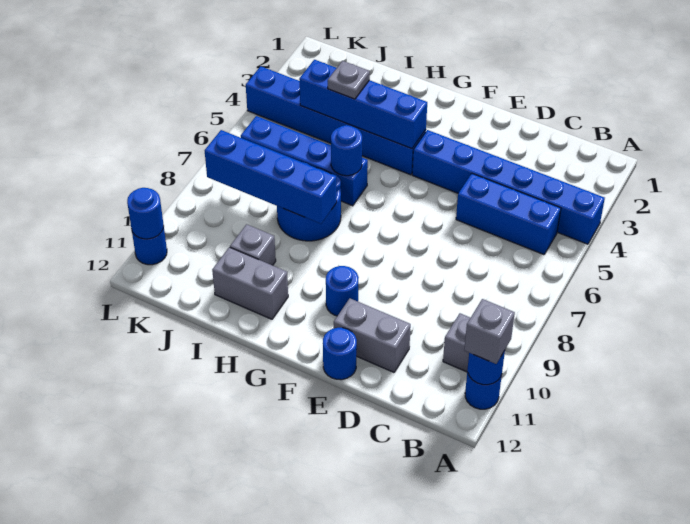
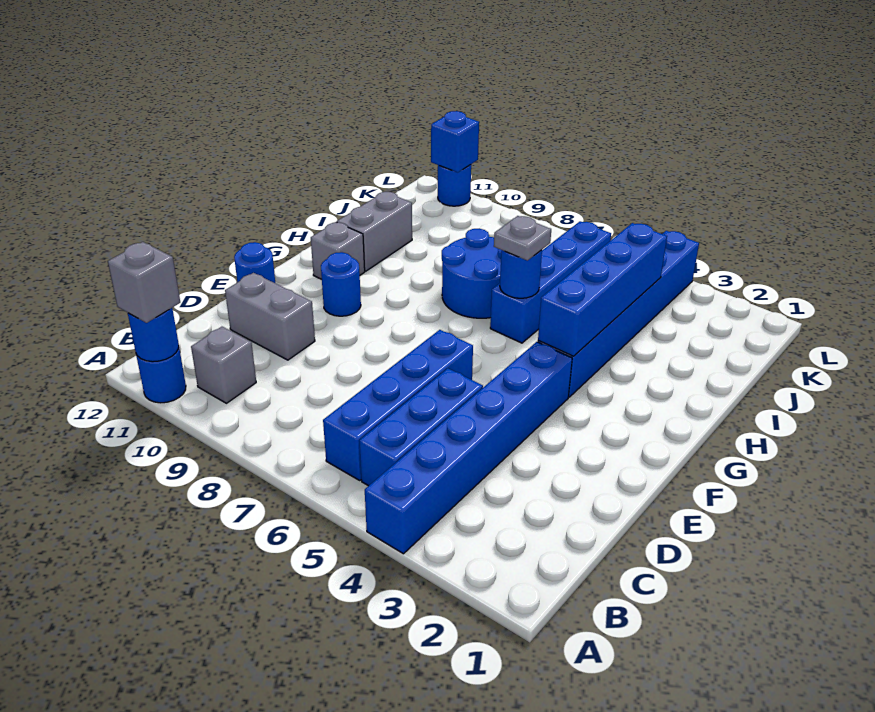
grey 1x2 brick [334,298,411,372] -> grey 1x2 brick turned to [225,273,315,360]
blue 1x4 brick [205,130,337,224] -> blue 1x4 brick moved to [323,330,473,480]
grey 1x1 plate [328,61,370,99] -> grey 1x1 plate moved to [494,216,551,260]
grey 1x1 brick [230,224,276,265] -> grey 1x1 brick moved to [311,222,365,279]
blue 1x1 round brick [127,188,164,239] -> blue 1x1 brick [431,111,479,173]

